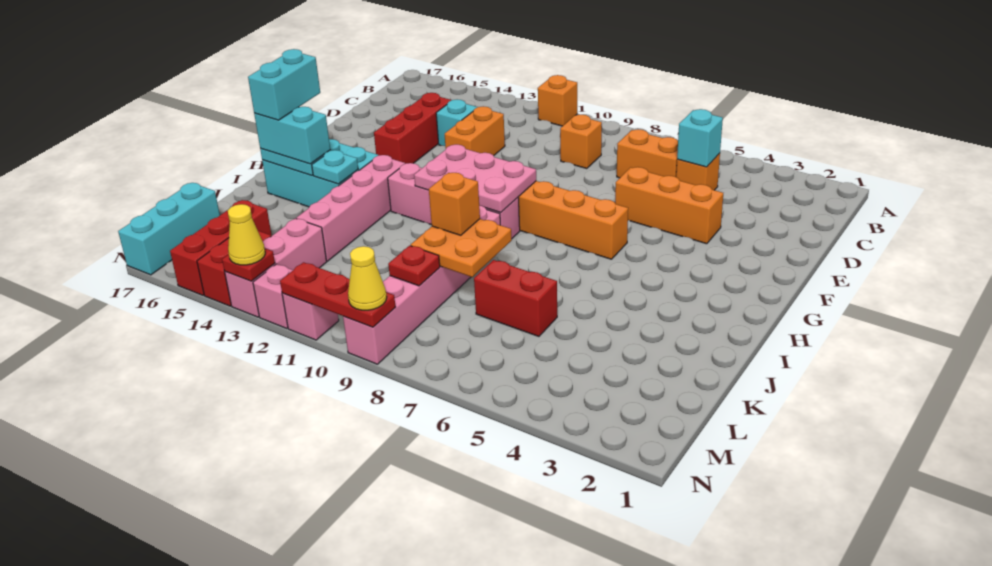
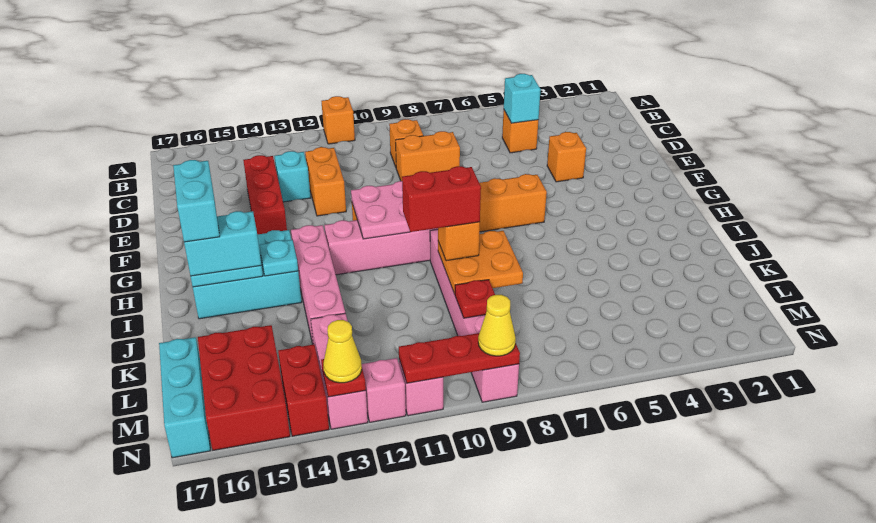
orange 1x2 brick [617,129,678,178] -> orange 1x2 brick moved to [396,131,460,181]
orange 1x3 brick [615,167,723,244] -> orange 1x1 brick [547,132,586,182]
red 1x2 brick [474,260,557,336] -> red 1x2 brick moved to [402,166,481,232]
red 1x3 brick [170,200,272,295] -> red 2x3 brick [198,325,290,450]

